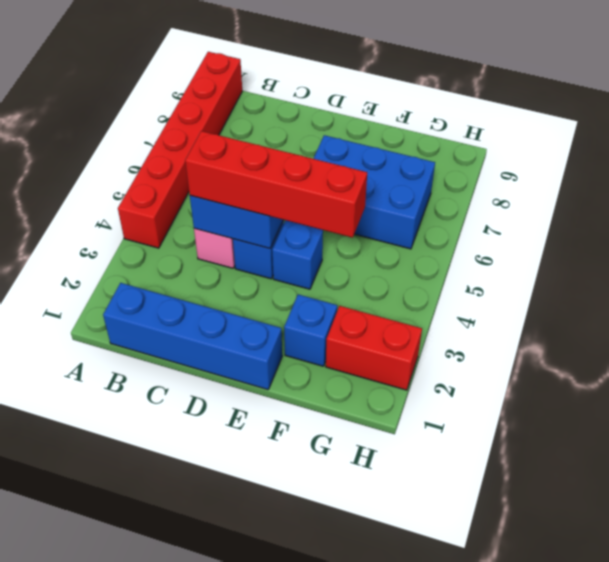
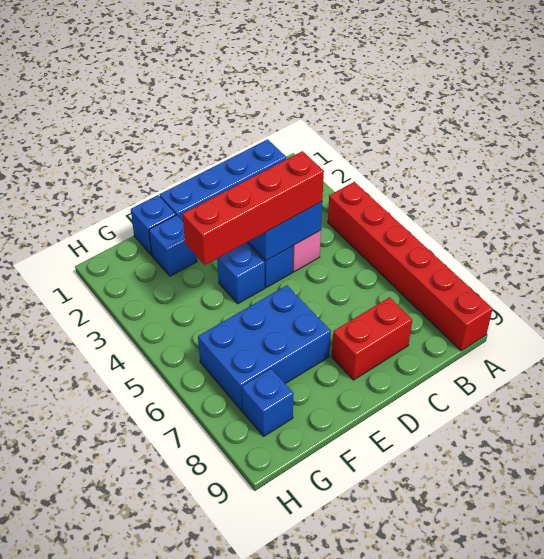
none -> blue 1x1 brick [131,195,176,255]
red 1x2 brick [326,306,422,390] -> red 1x2 brick moved to [332,297,412,380]
none -> blue 1x1 brick [242,369,294,436]

